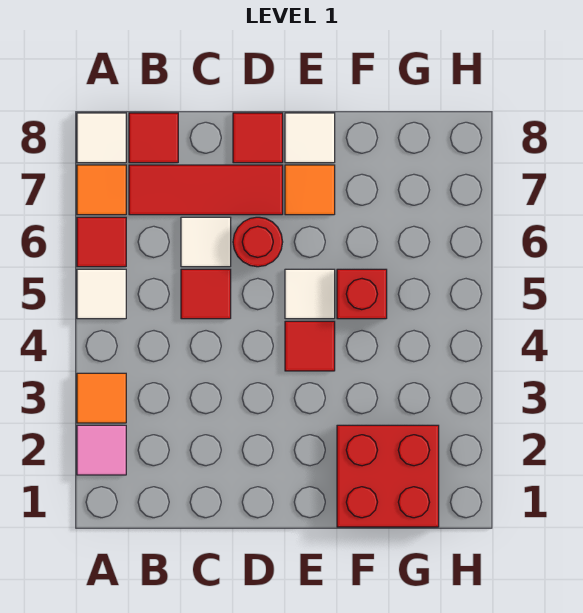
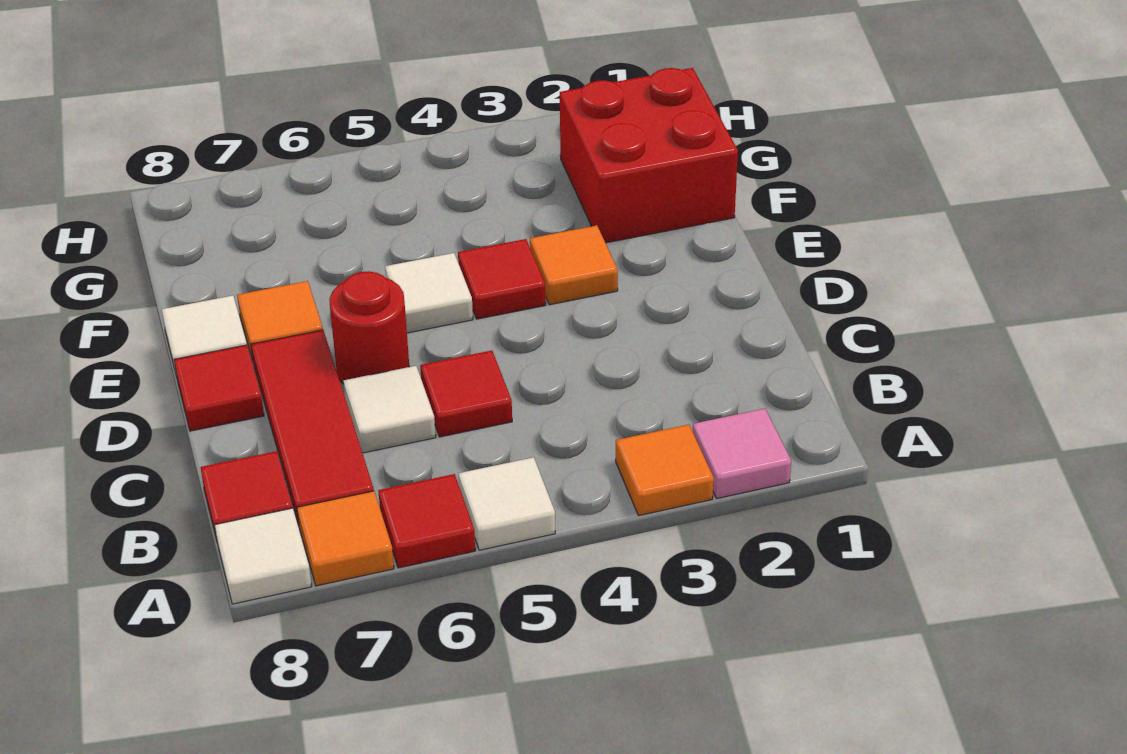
none -> orange 1x1 tile [530,225,618,305]
red 1x1 brick [337,269,387,319] -> none

